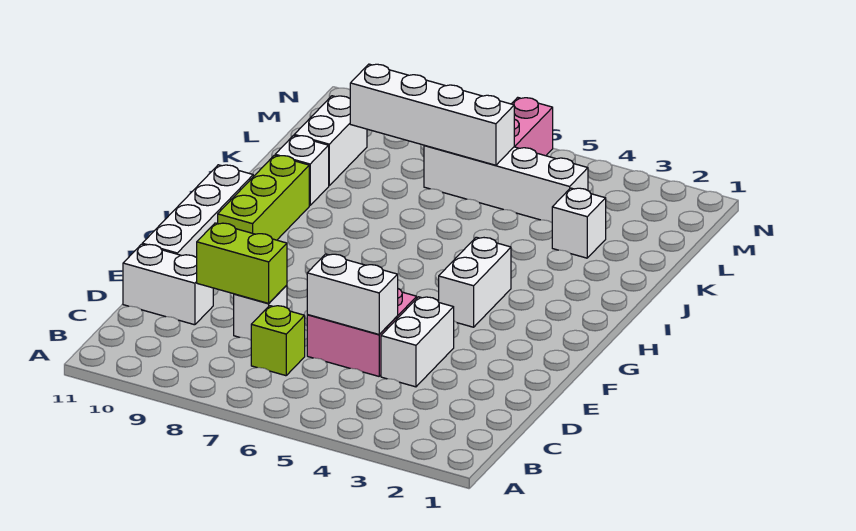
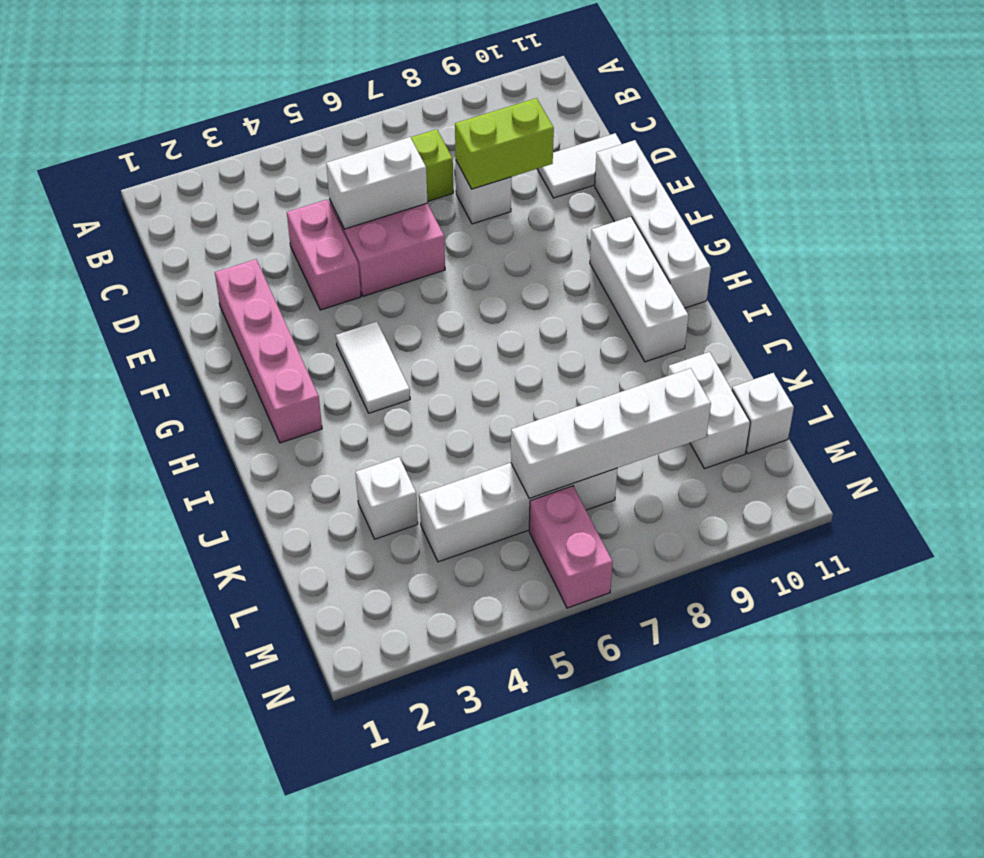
white 1x2 brick [381,297,454,387] -> pink 1x2 brick [287,200,361,310]
white 1x2 brick [123,244,213,325] -> white 1x2 tile [537,133,622,198]
none -> pink 1x4 brick [215,259,322,443]
white 1x2 brick [439,237,511,327] -> white 1x2 tile [336,322,410,413]
lime 1x3 brick [218,155,309,240] -> white 1x3 brick [590,217,688,362]
white 1x1 brick [275,136,329,206] -> white 1x1 brick moved to [732,373,794,454]

